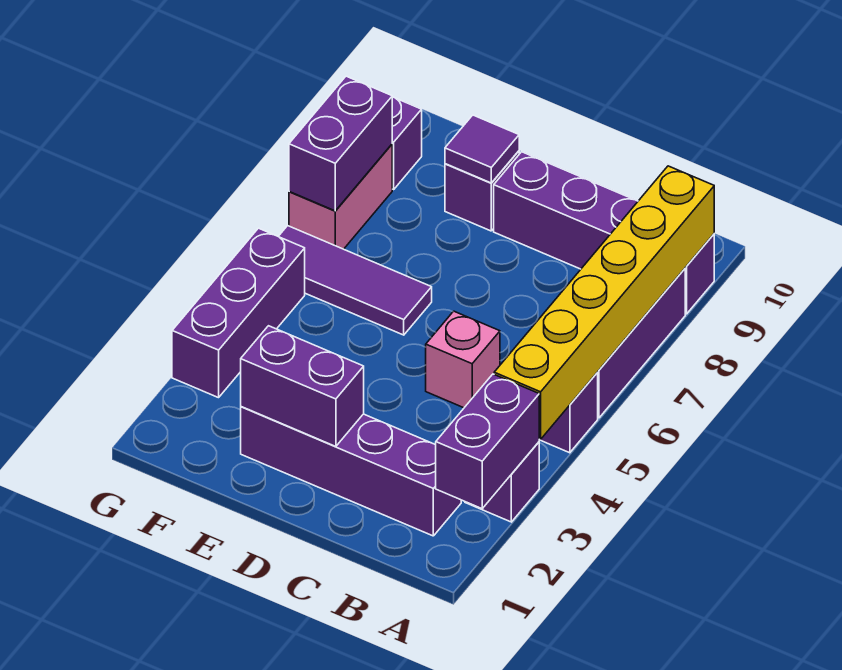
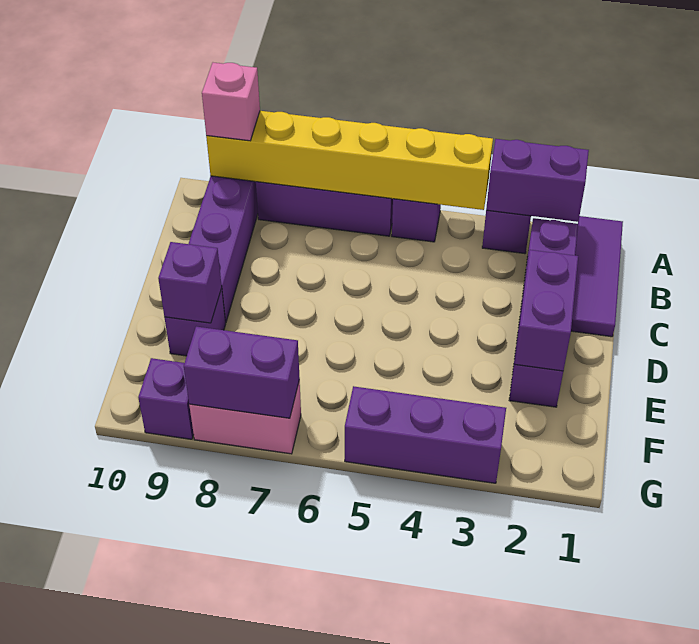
pink 1x1 brick [426,311,500,408] -> pink 1x1 brick moved to [202,63,260,141]
purple 1x3 tile [278,226,432,335] -> purple 1x3 tile moved to [571,216,623,337]
purple 1x1 tile [445,115,519,183] -> purple 1x1 brick [158,242,222,323]

